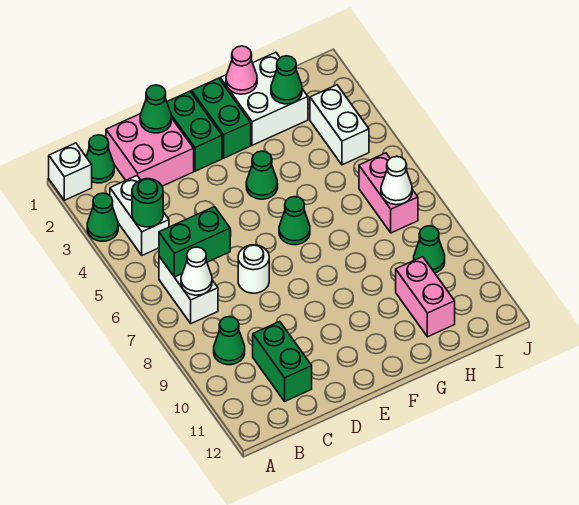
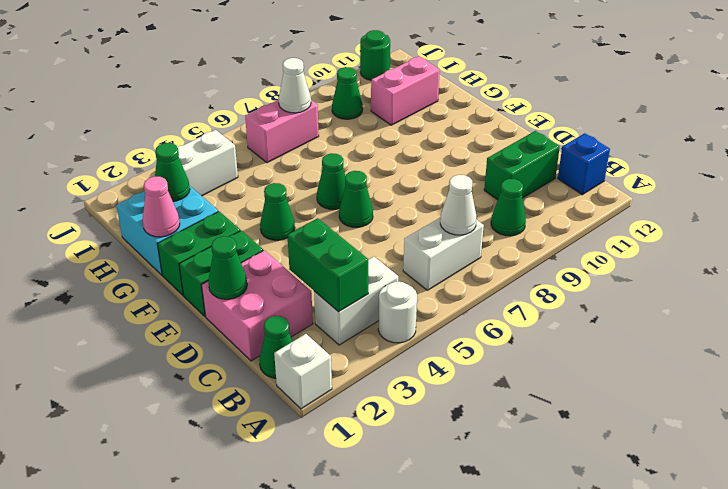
green 1x1 cone [87,193,118,241] -> green 1x1 cone moved to [339,171,373,227]
green 1x1 round brick [132,179,163,227] -> green 1x1 round brick moved to [360,30,390,80]
green 1x2 brick [159,207,230,277] -> green 1x2 brick moved to [287,218,368,312]
none -> blue 1x1 brick [558,133,610,195]
white 1x1 round brick [238,245,269,293] -> white 1x1 round brick moved to [378,282,417,343]
white 2x2 brick [220,52,308,145] -> cyan 2x2 brick [116,186,218,275]

